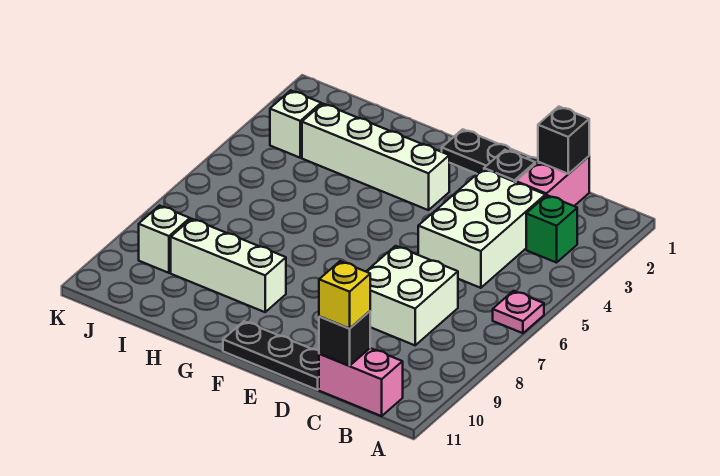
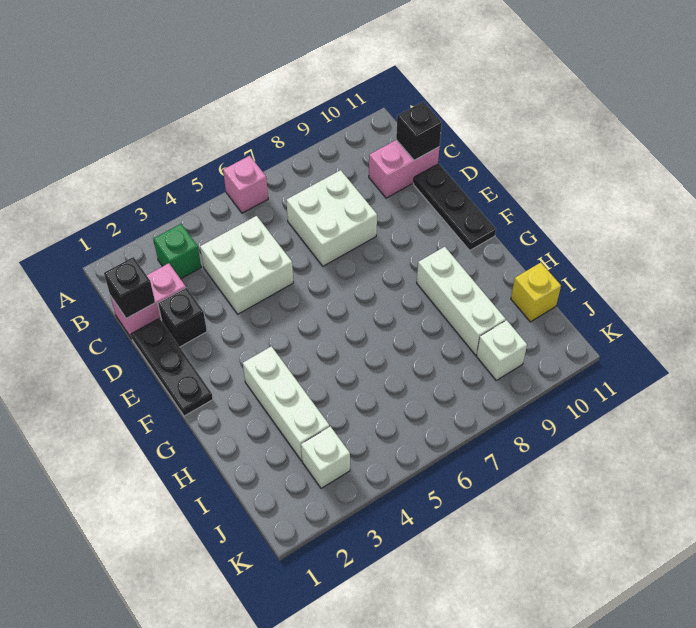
pink 1x1 plate [493,291,544,333] -> pink 1x1 brick [223,156,268,213]
pink 1x2 brick [319,348,403,416] -> pink 1x2 brick turned to [369,140,439,198]
white 2x3 brick [418,169,545,288] -> white 2x2 brick [200,216,293,314]
yellow 1x1 brick [319,261,370,329] -> yellow 1x1 brick moved to [511,263,561,322]
white 1x4 brick [302,104,449,210] -> white 1x3 brick [243,346,329,461]

